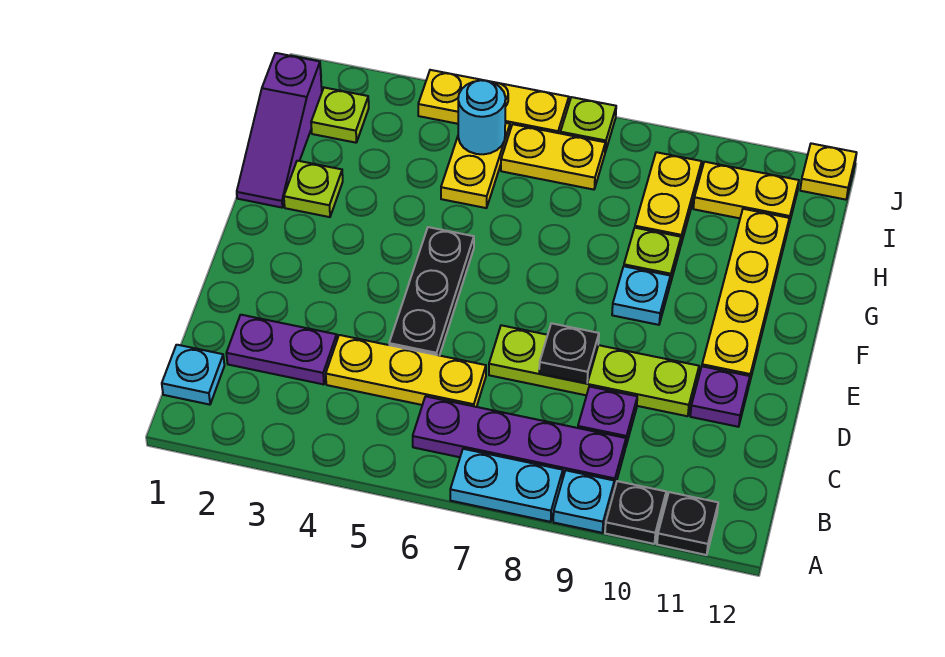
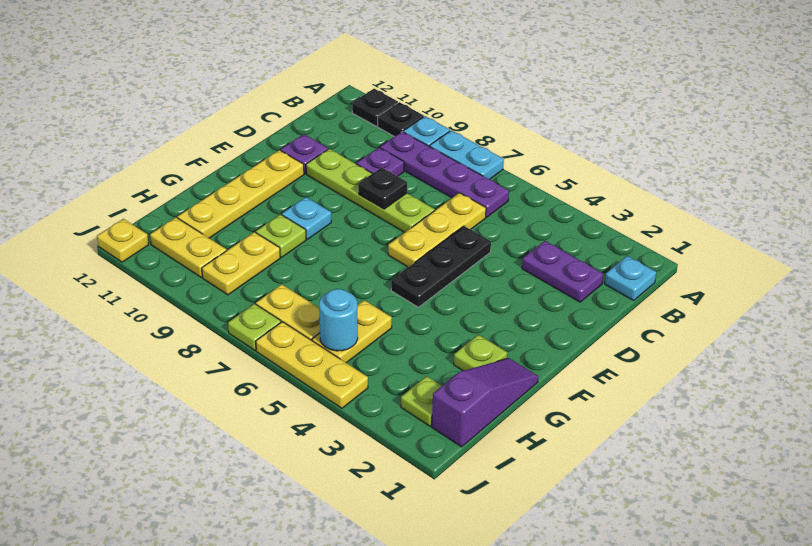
yellow 1x3 plate [326,335,486,407] -> yellow 1x3 plate turned to [388,193,486,267]

